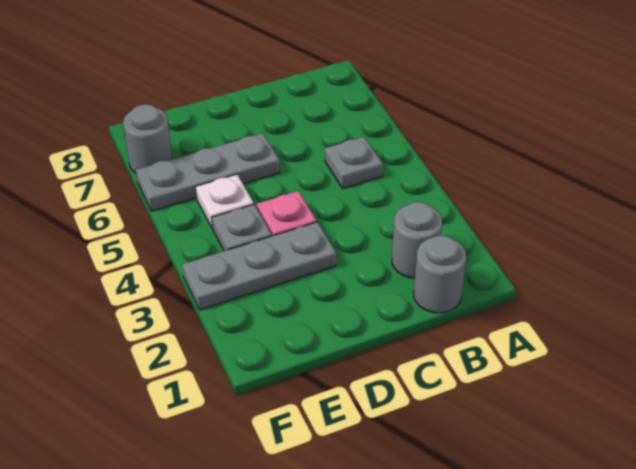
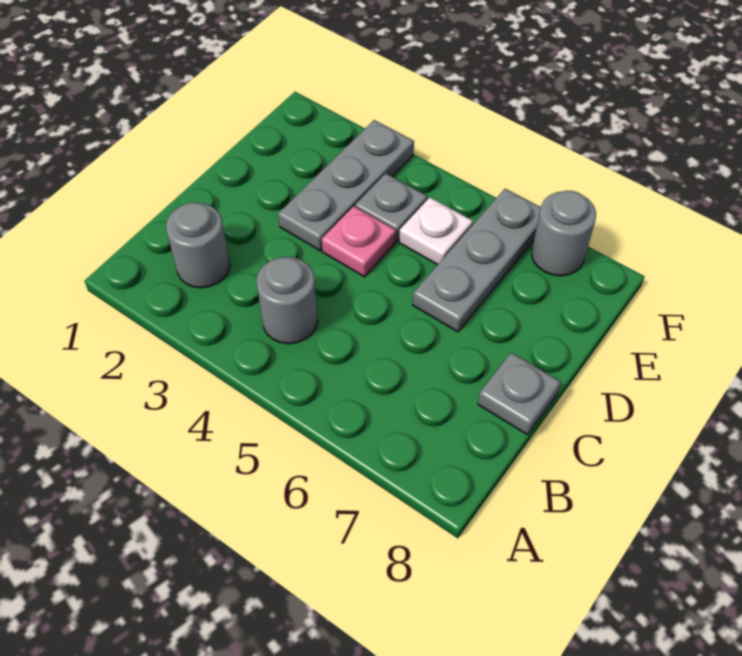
grey 1x1 round brick [414,236,466,313] -> grey 1x1 round brick moved to [256,257,318,344]
grey 1x1 plate [325,137,383,188] -> grey 1x1 plate moved to [478,352,561,435]

